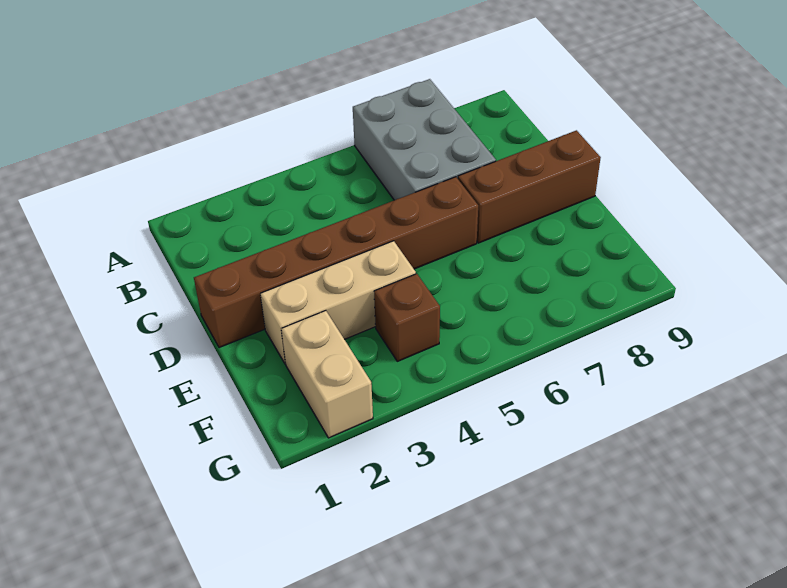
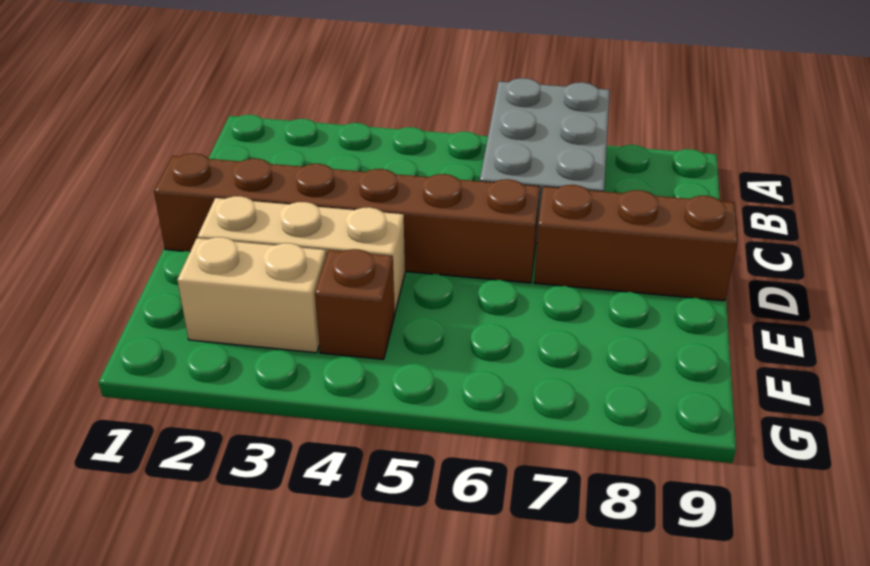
tan 1x2 brick [281,311,373,438] -> tan 1x2 brick turned to [177,237,326,353]

